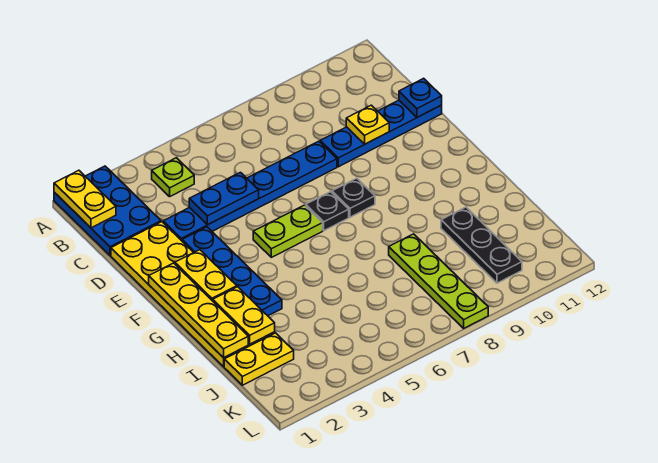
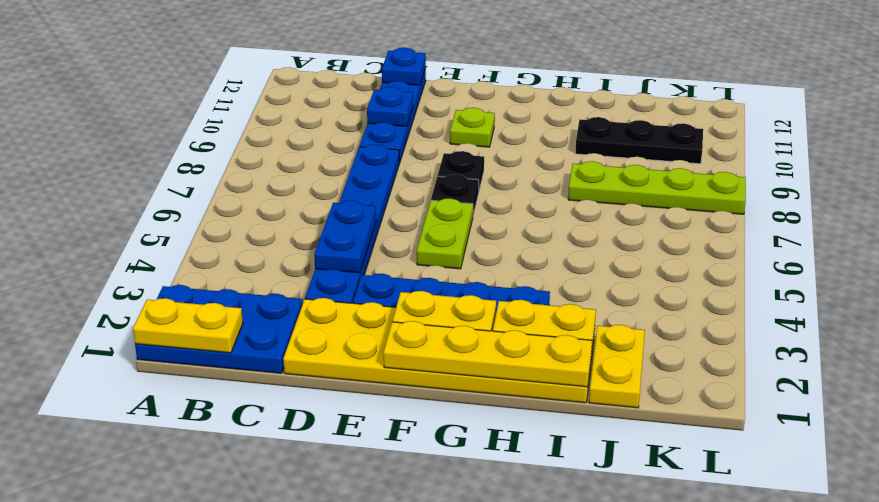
lime 1x1 plate [152,158,194,197] -> lime 1x1 plate moved to [450,108,495,147]
yellow 1x1 plate [346,105,389,144] -> blue 1x1 plate [367,87,413,126]

